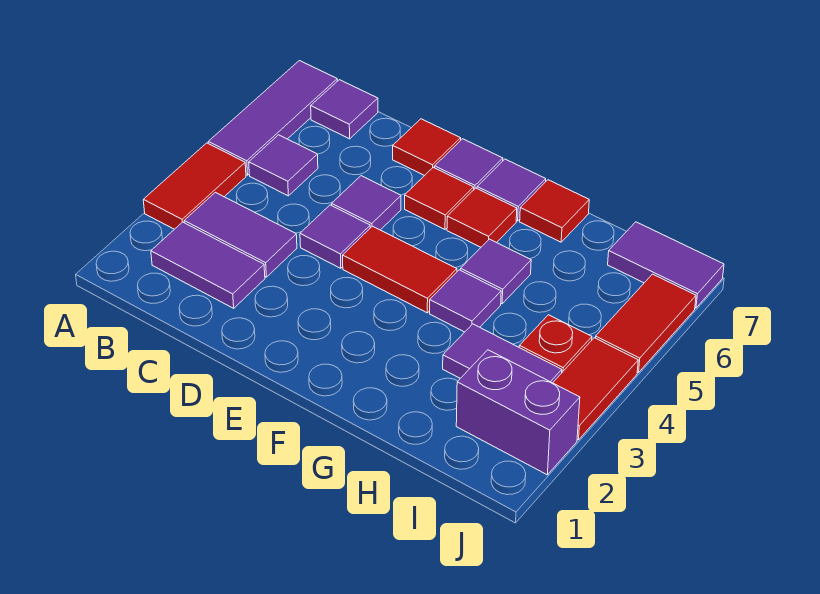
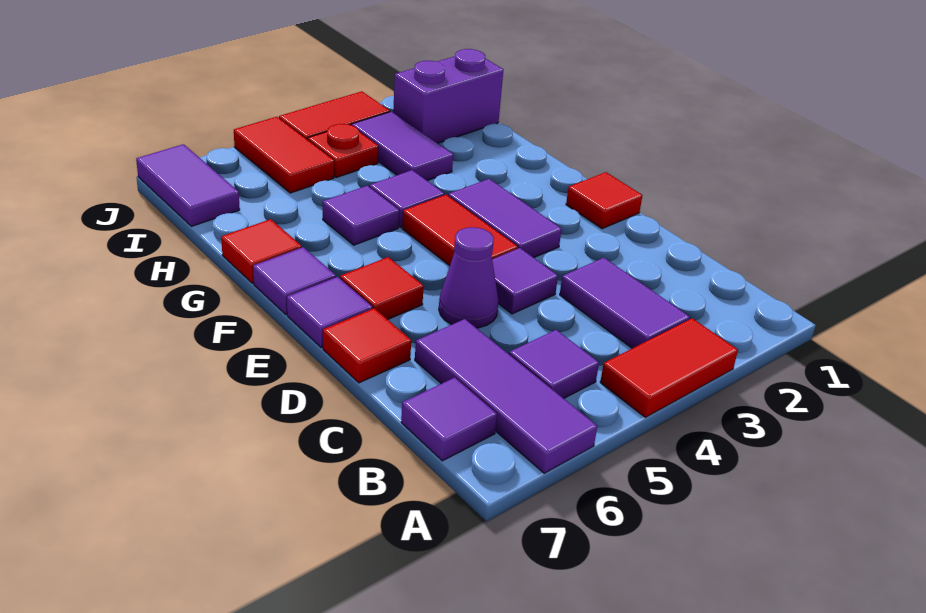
purple 1x3 tile [208,61,337,175] -> purple 1x3 tile turned to [415,319,597,473]
purple 1x2 tile [151,222,265,308] -> purple 1x2 tile moved to [448,179,562,258]
purple 1x1 tile [332,176,401,230] -> purple 1x1 cone [439,227,498,328]
red 1x1 tile [447,188,517,247] -> red 1x1 tile moved to [566,172,643,229]
purple 1x2 brick [456,350,580,475] -> purple 1x2 brick turned to [393,49,504,143]
red 1x2 tile [595,274,696,373] -> red 1x2 tile turned to [234,117,334,193]

